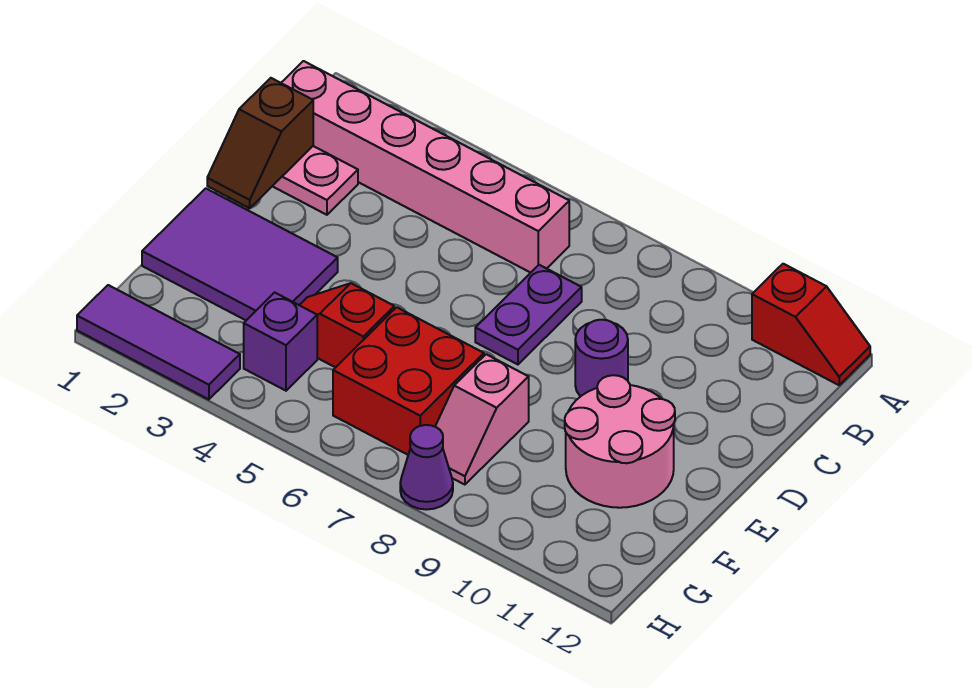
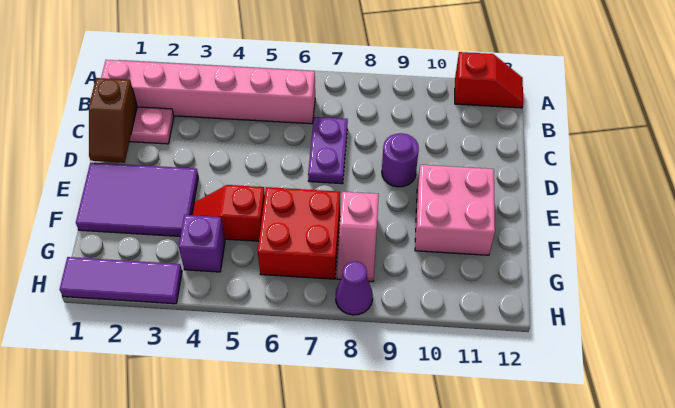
pink 2x2 round brick [565,375,675,508] -> pink 2x2 brick [415,165,495,255]

